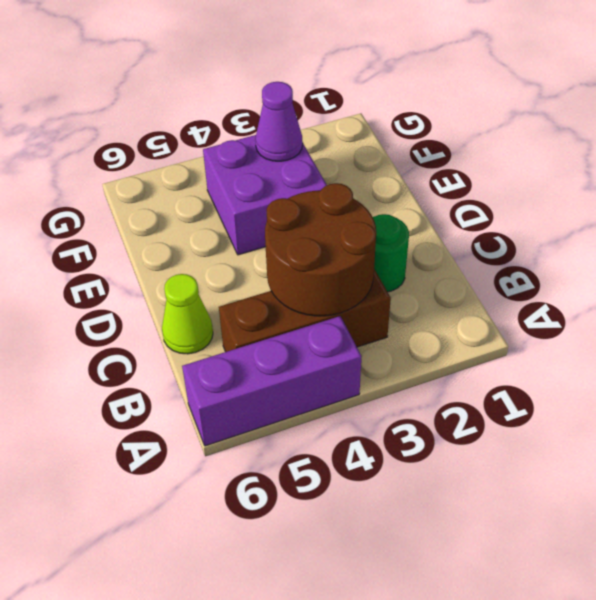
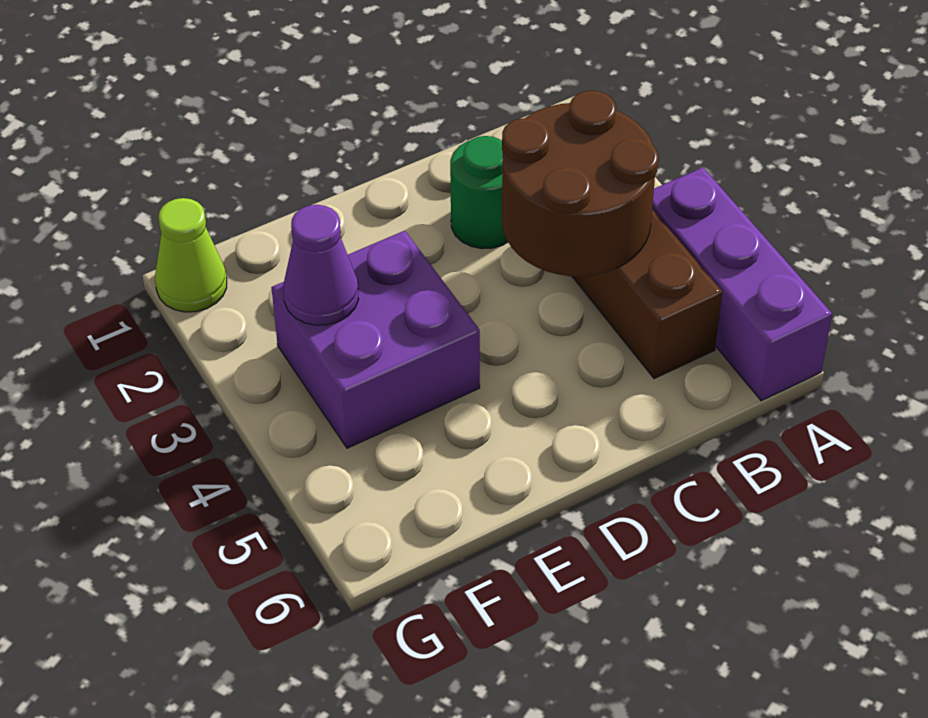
lime 1x1 cone [162,274,213,354] -> lime 1x1 cone moved to [155,198,227,312]

